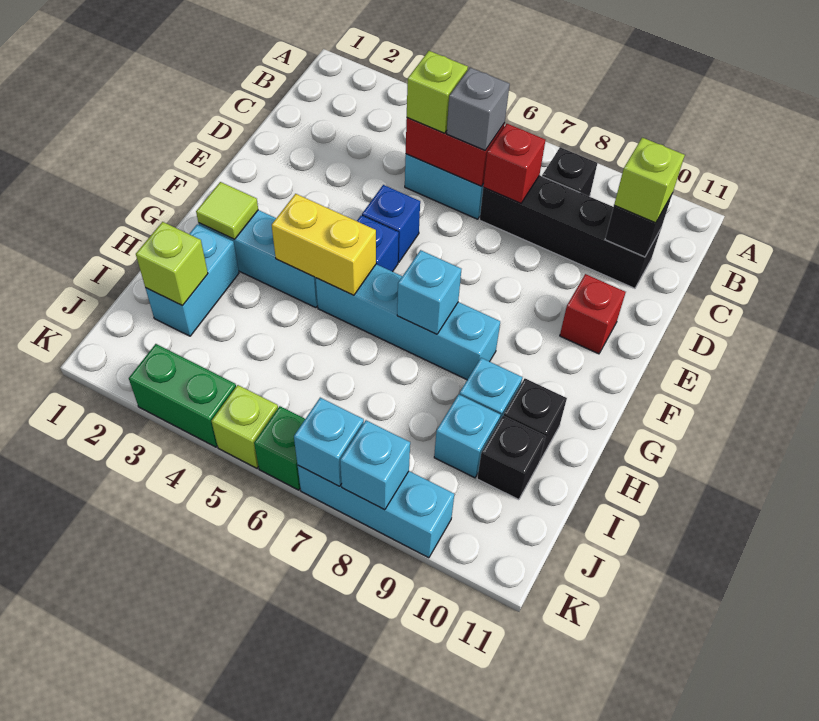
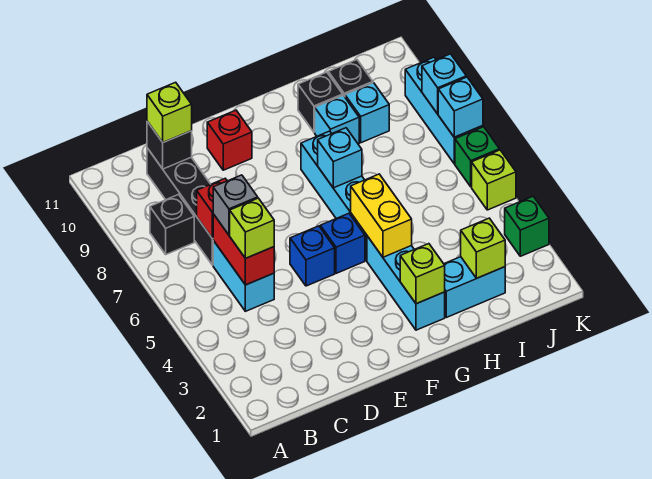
lime 1x1 tile [196,182,258,239] -> lime 1x1 brick [400,244,445,304]
green 1x2 brick [129,344,236,447] -> green 1x1 brick [505,196,549,256]

